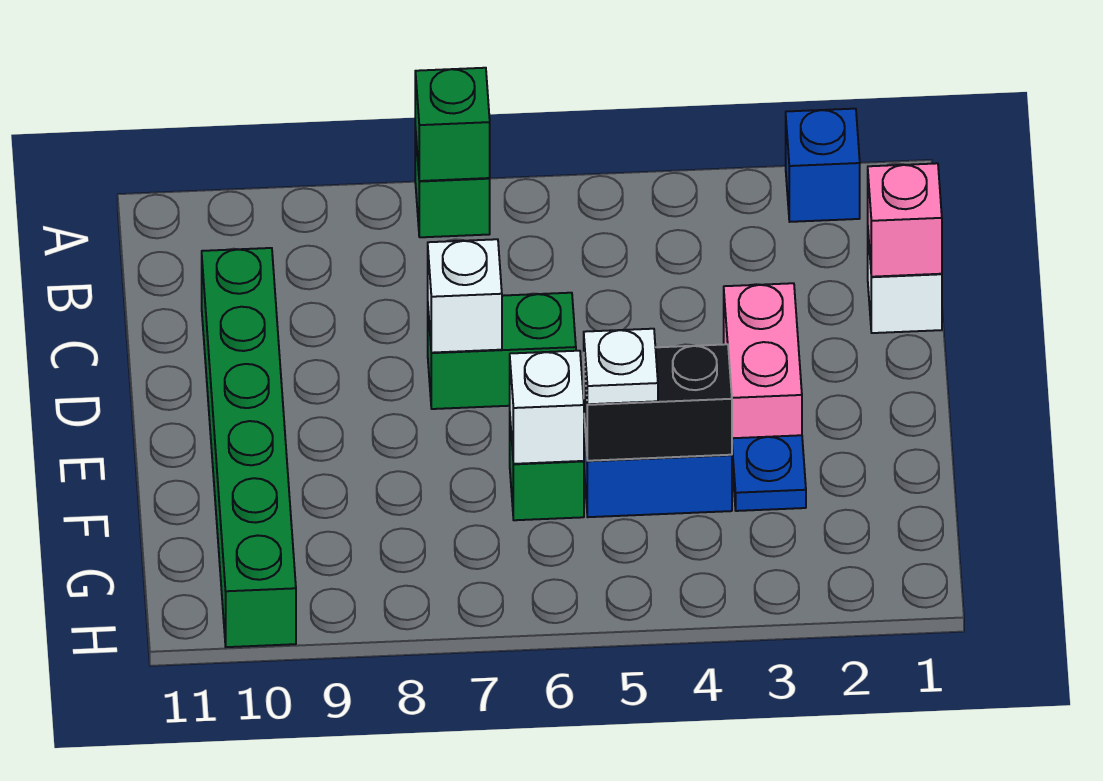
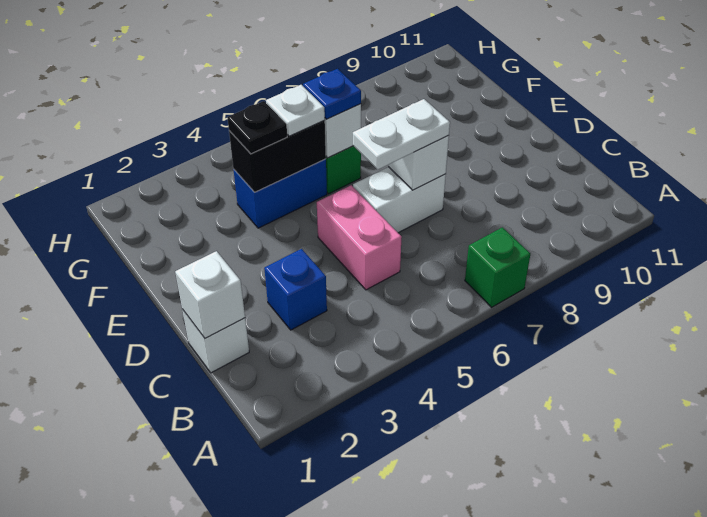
blue 1x1 brick [786,109,860,222] -> blue 1x1 brick moved to [264,249,327,330]
green 1x1 brick [415,68,490,181] -> none
pink 1x1 brick [868,163,942,277] -> white 1x1 brick [175,251,245,338]
green 1x6 brick [202,248,296,647] -> none
pink 1x2 brick [724,283,802,438] -> pink 1x2 brick moved to [317,185,402,290]
green 1x2 brick [428,293,576,409] -> white 1x2 brick [353,167,446,233]
none -> white 1x2 plate [353,99,450,169]
blue 1x1 plate [732,435,806,511] -> blue 1x1 plate moved to [303,69,361,119]
none -> black 1x1 plate [227,101,287,154]

